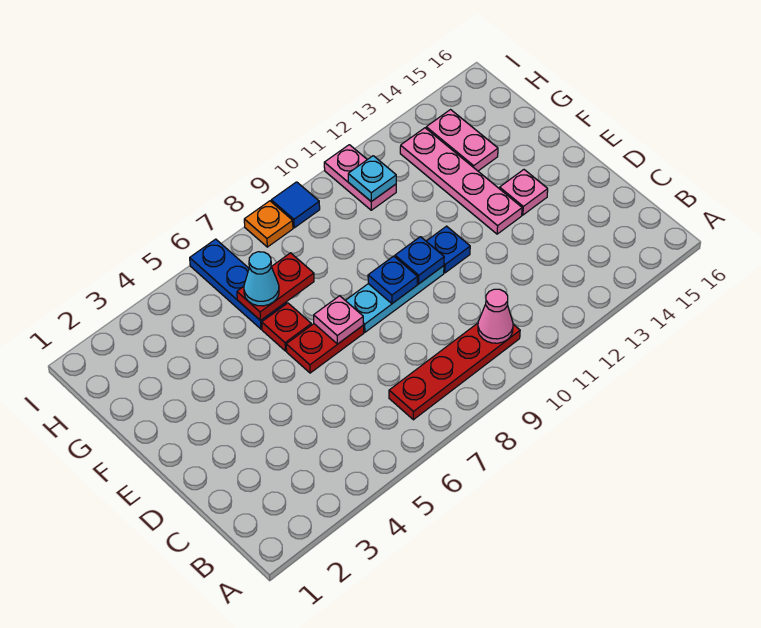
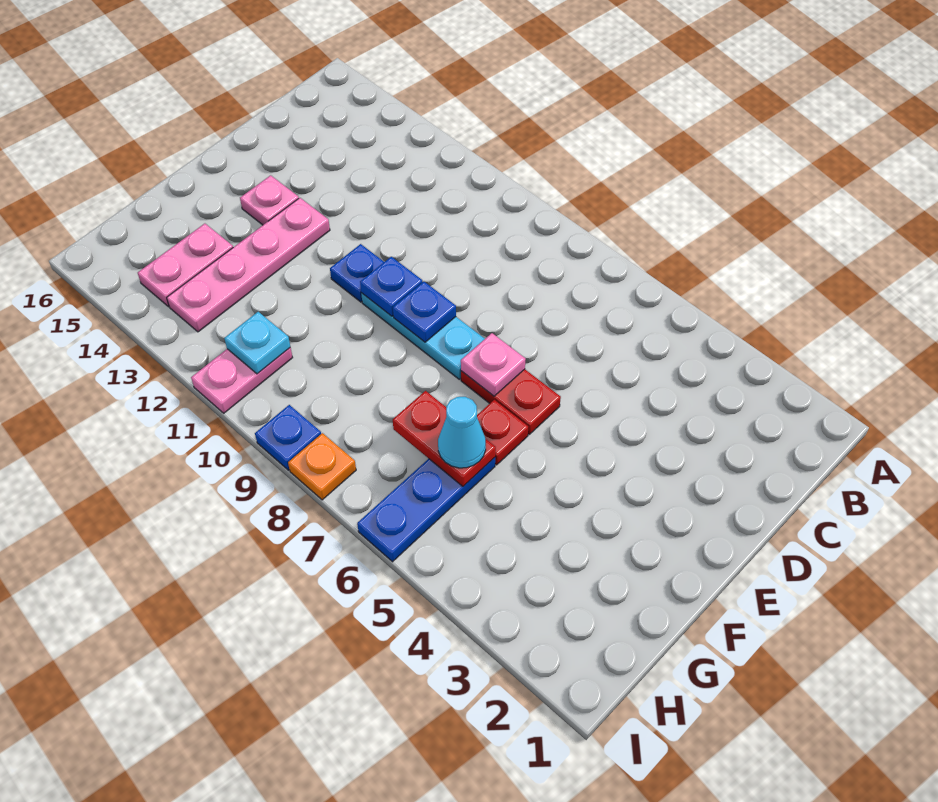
red 1x4 plate [389,323,520,420] -> none
pink 1x1 cone [478,289,513,343] -> none
blue 1x1 tile [271,182,320,228] -> blue 1x1 plate [255,405,321,470]

